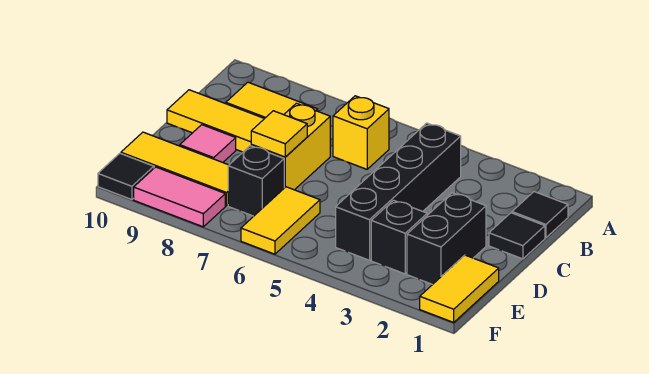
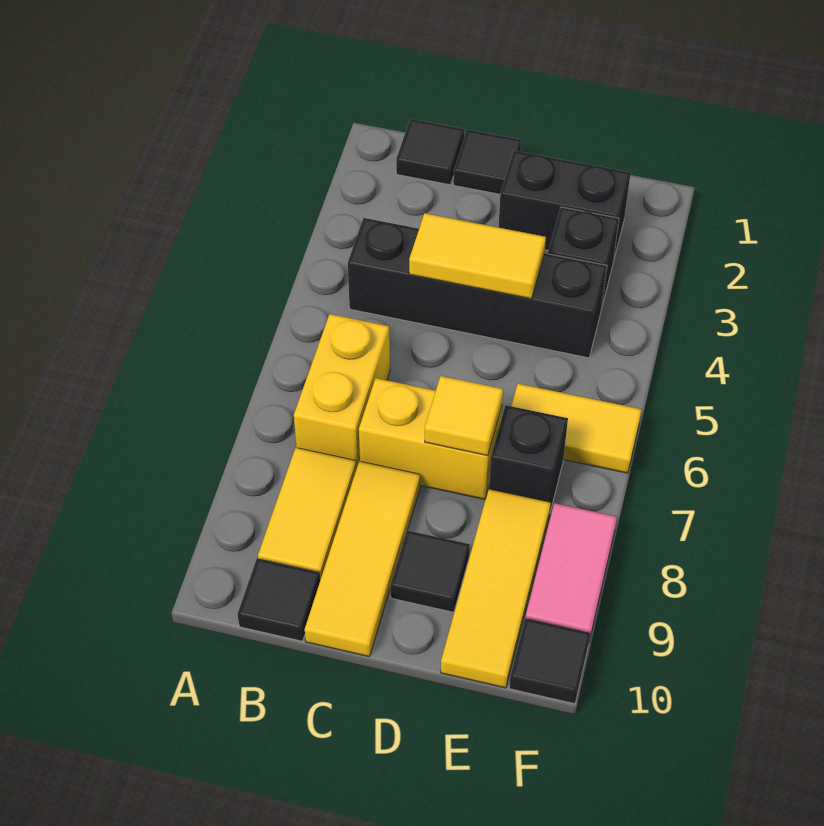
yellow 1x1 brick [333,96,389,169] -> yellow 1x2 brick [294,314,390,469]
none -> black 1x1 tile [237,558,320,641]
pink 1x1 tile [180,125,236,162] -> black 1x1 tile [390,530,470,612]
yellow 1x2 tile [420,255,499,322] -> yellow 1x2 tile moved to [409,213,546,299]

